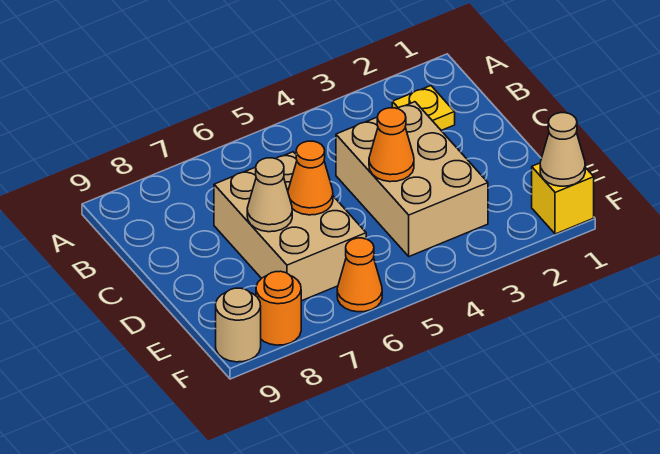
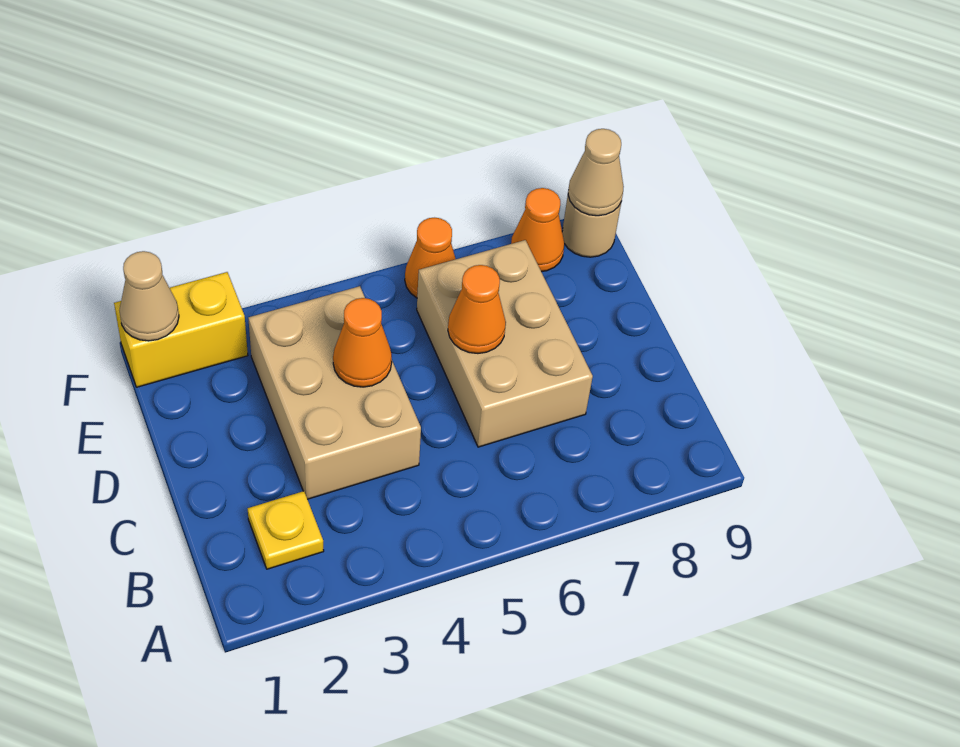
tan 1x1 cone [247,158,292,232] -> tan 1x1 cone moved to [568,129,624,216]
yellow 1x1 brick [532,163,594,234] -> yellow 1x2 brick [114,272,248,387]
orange 1x1 round brick [256,271,301,345] -> orange 1x1 cone [511,188,564,272]

